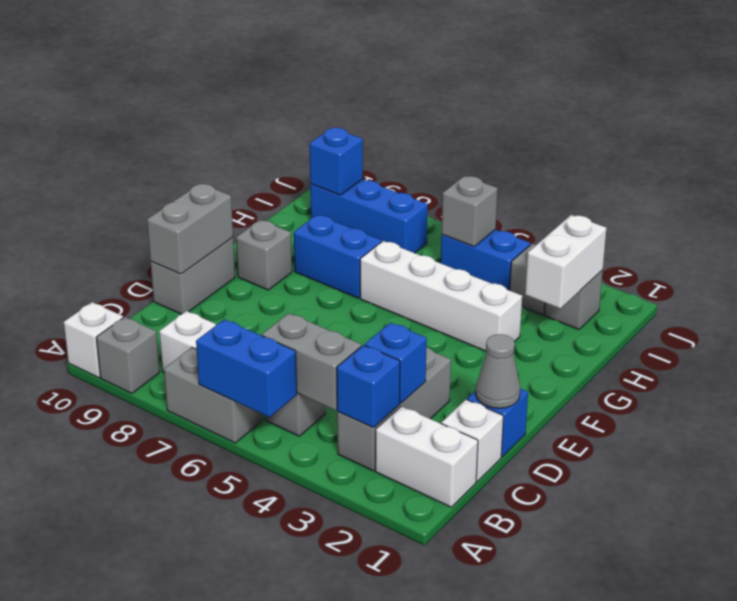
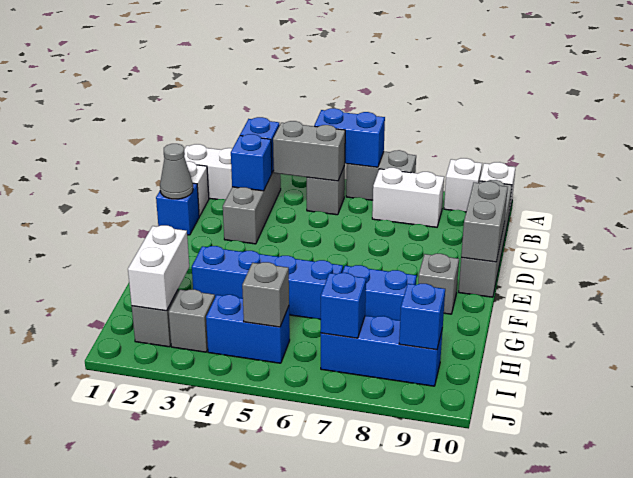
grey 1x1 brick [96,317,160,393] -> white 1x1 brick [444,158,482,212]
grey 1x2 brick [151,237,235,314] -> grey 1x4 brick [459,180,512,297]
white 1x4 brick [360,241,522,351] -> blue 1x4 brick [192,246,343,319]
none -> blue 1x1 brick [320,273,366,338]

